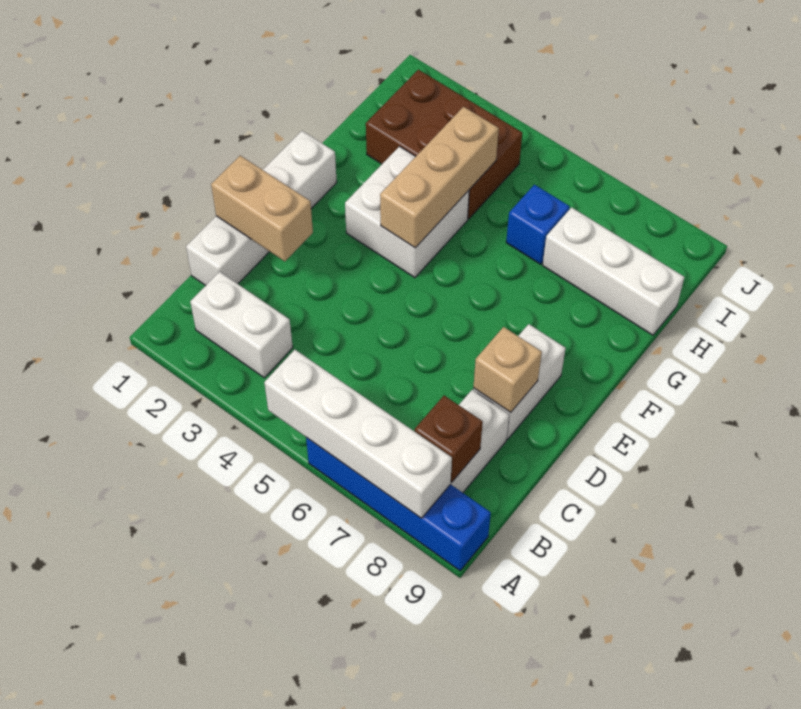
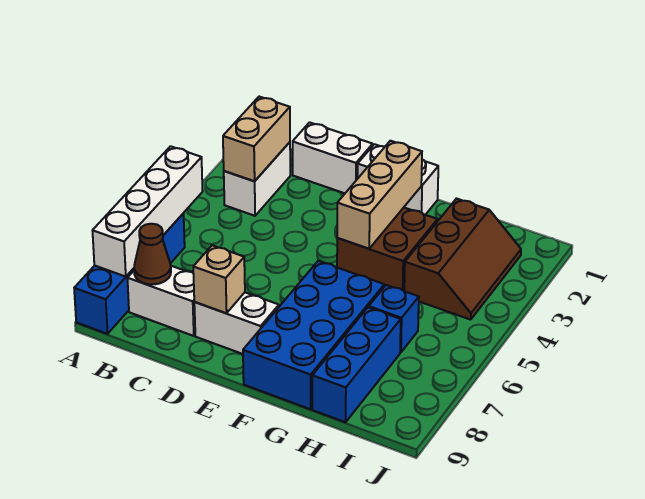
brown 1x1 brick [415,396,483,482] -> brown 1x1 cone [134,224,171,284]
tan 1x2 brick [211,156,313,261] -> tan 1x2 brick moved to [223,97,290,181]
white 2x2 brick [345,146,469,278] -> brown 2x2 brick [337,208,438,291]
tan 1x3 brick [380,107,499,248] -> tan 1x3 brick turned to [337,141,422,249]
none -> blue 2x4 brick [243,261,384,409]
brown 2x3 brick [366,70,522,219] -> brown 2x3 slope [404,199,521,320]
white 1x3 brick [543,207,684,335] -> blue 1x3 brick [312,307,401,422]

